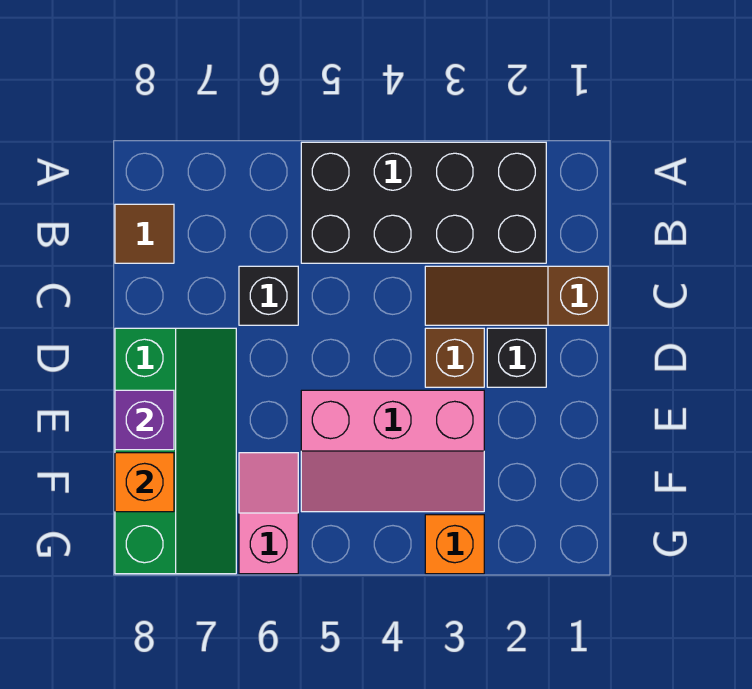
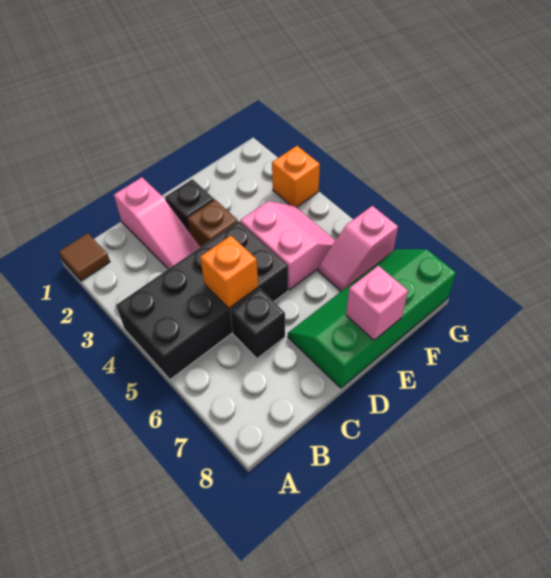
black 2x4 brick [301,142,546,263] -> black 2x4 brick turned to [116,221,288,379]
brown 1x1 tile [115,204,174,263] -> brown 1x1 tile moved to [59,233,110,281]
brown 1x3 slope [425,266,608,325] -> pink 1x3 slope [114,177,200,269]
pink 2x3 slope [301,390,484,512] -> pink 2x2 slope [240,201,335,290]
purple 1x1 brick [115,390,174,450] -> pink 1x1 brick [346,266,408,340]
orange 1x1 brick [115,453,174,512] -> orange 1x1 brick moved to [200,236,258,308]

